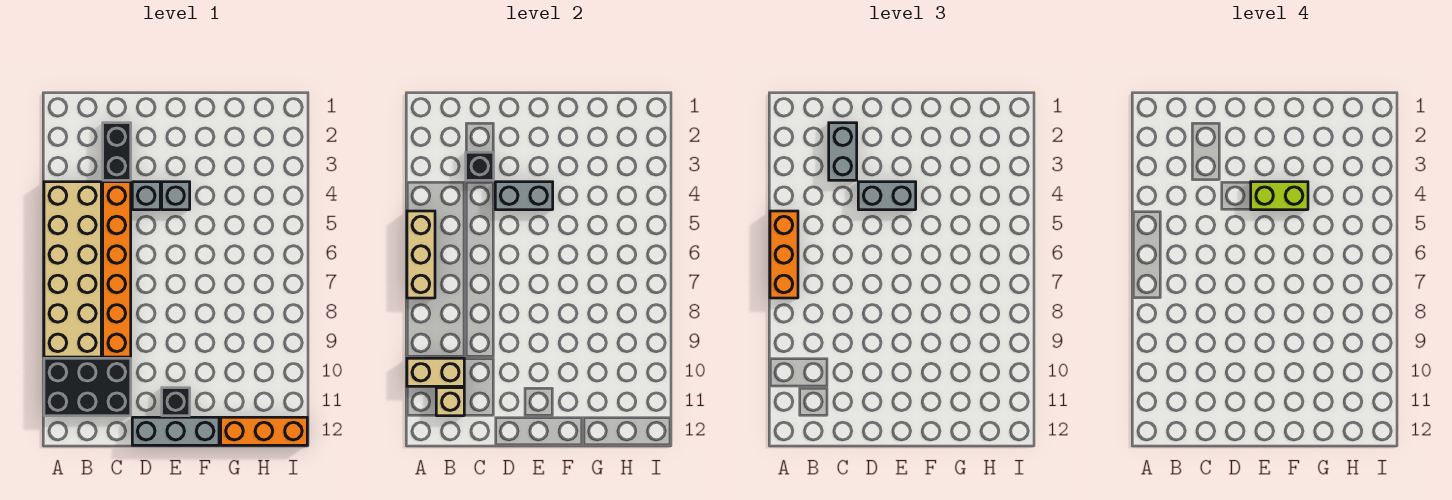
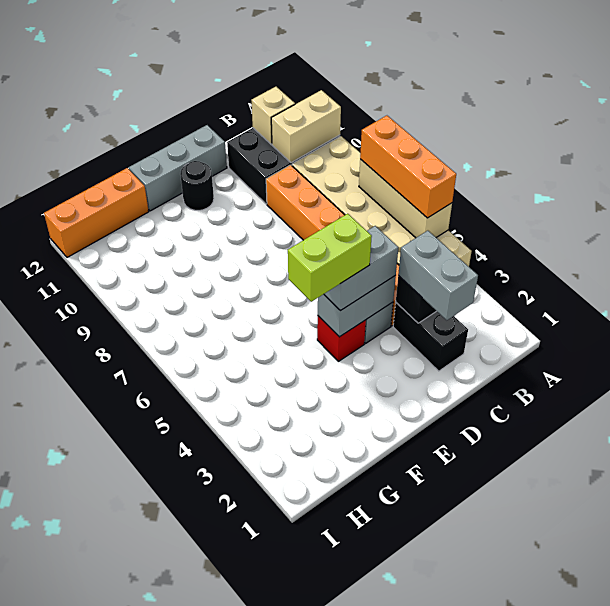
grey 1x1 brick [162,182,190,210] -> red 1x1 brick [317,316,366,361]
black 1x1 brick [162,388,190,416] -> black 1x1 round brick [180,161,214,210]

